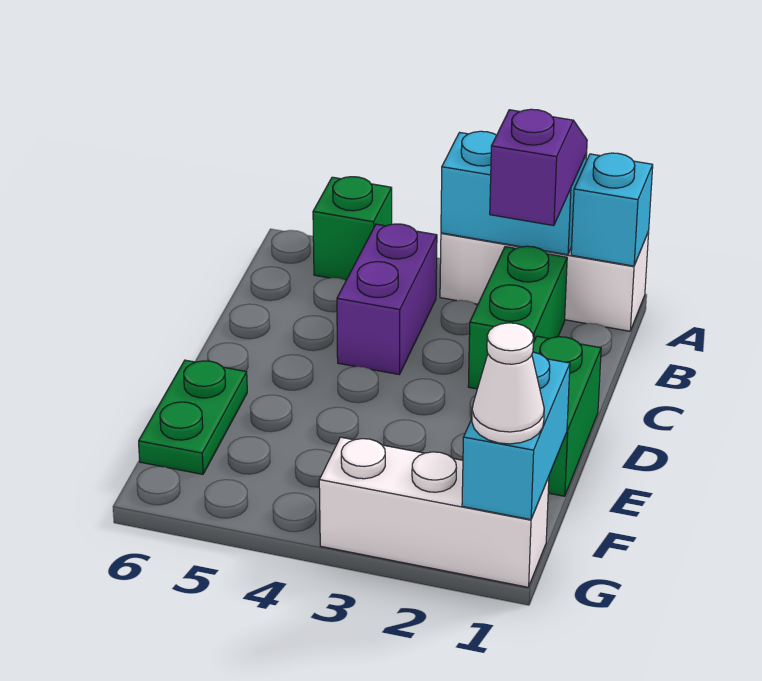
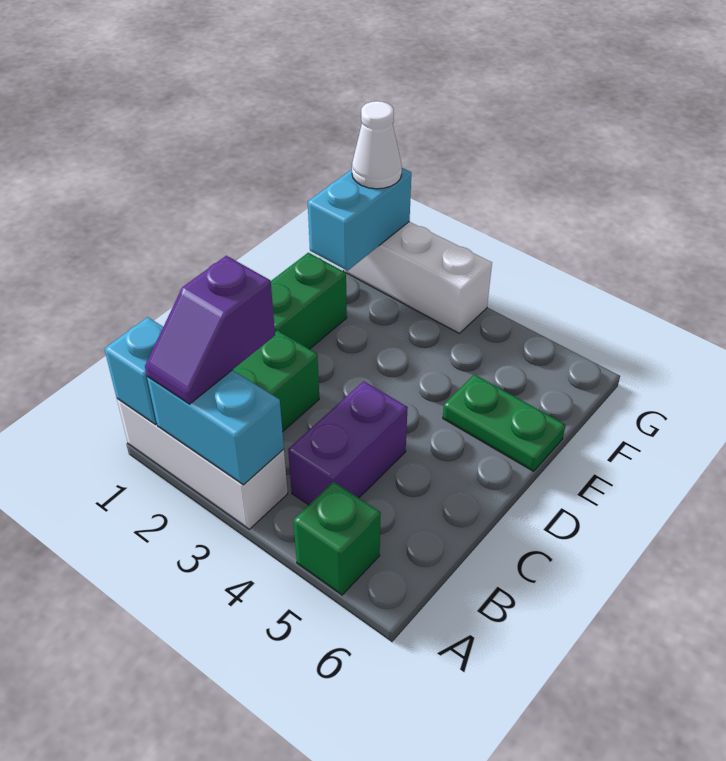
green 1x2 plate [139,360,247,474] -> green 1x2 plate turned to [443,374,566,471]

